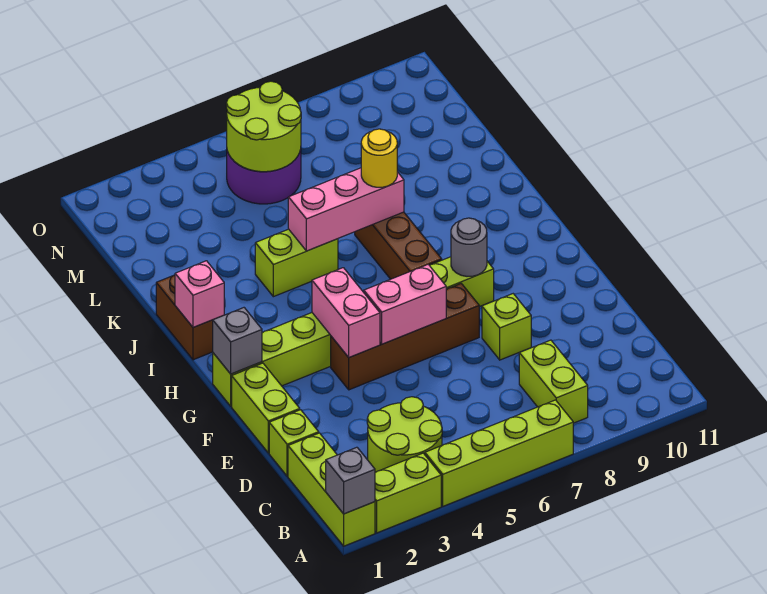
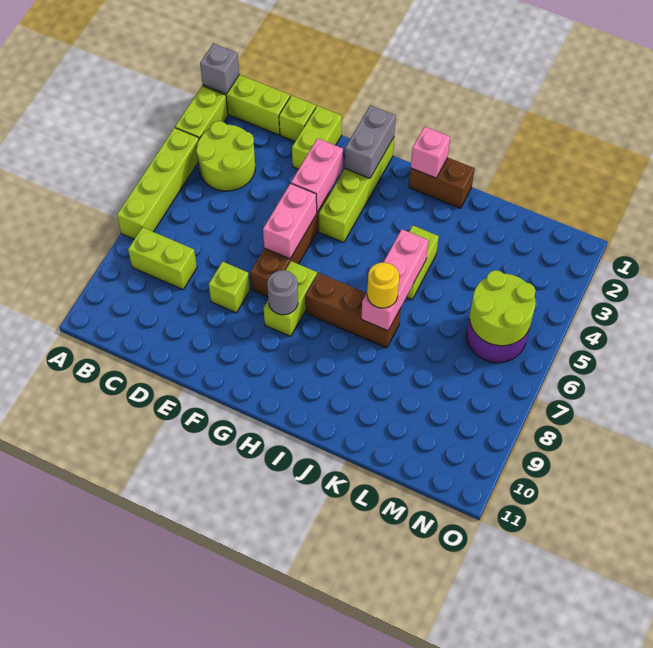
lime 1x2 brick [232,363,300,453] -> lime 1x2 brick turned to [292,106,342,169]
pink 1x2 brick [312,268,380,357] -> pink 1x2 brick turned to [291,138,343,212]
grey 1x1 brick [213,308,262,374] -> grey 1x2 brick [345,105,396,178]

